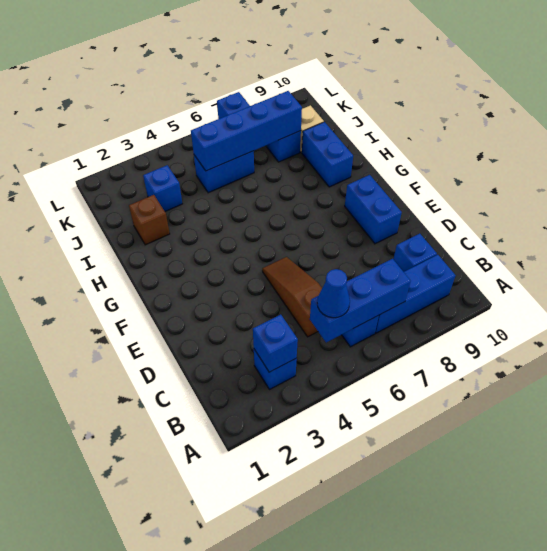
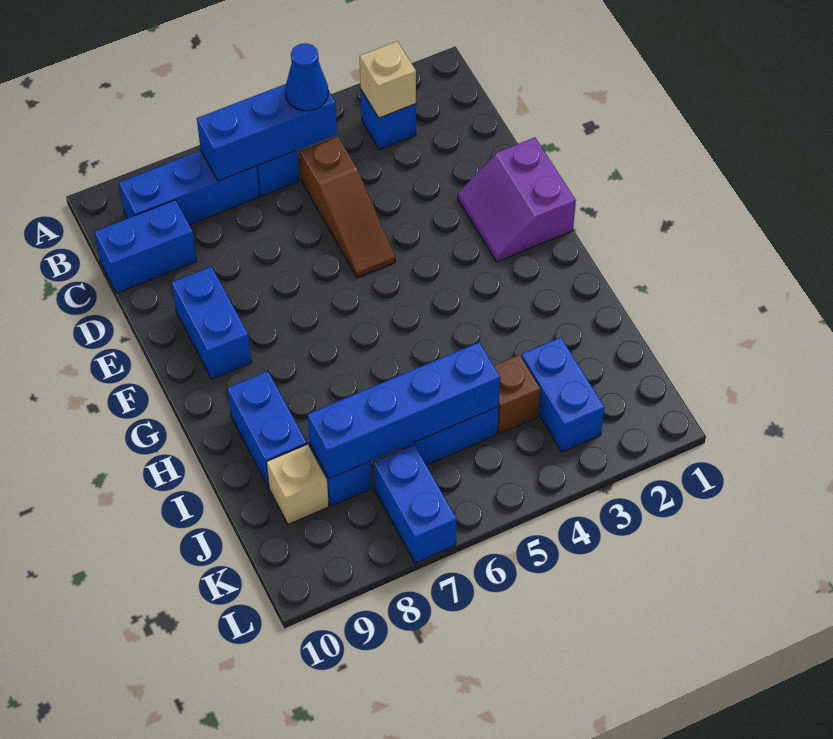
blue 1x1 brick [253,315,298,372] -> tan 1x1 brick [360,41,416,118]
blue 1x1 brick [393,234,437,272] -> blue 1x2 brick [95,200,197,293]
none -> purple 2x2 slope [457,137,576,262]
brown 1x1 brick [129,195,170,245] -> brown 1x1 brick moved to [494,355,540,434]
blue 1x1 brick [143,165,182,211] -> blue 1x2 brick [522,337,604,452]

